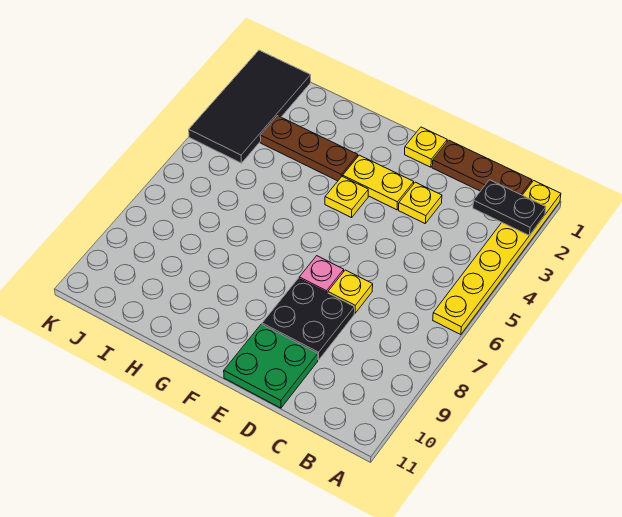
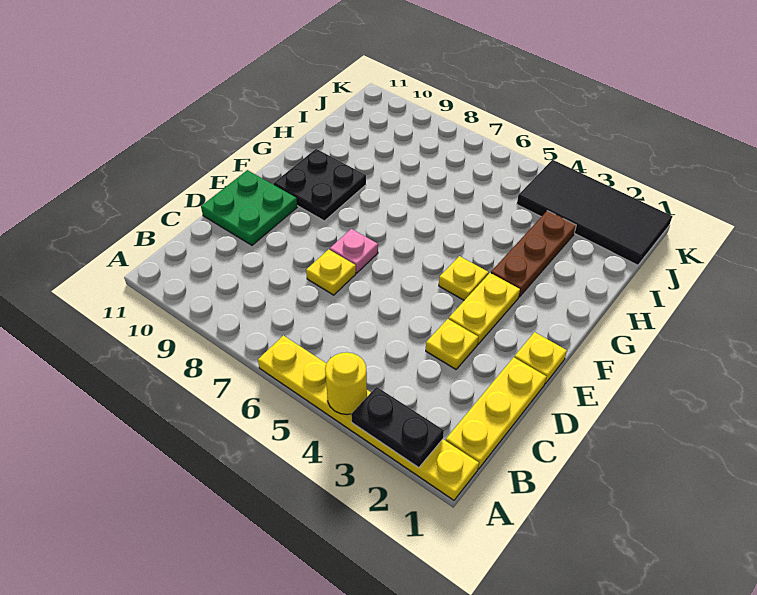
black 1x2 plate [473,180,546,235] -> black 1x2 plate turned to [351,387,444,468]
none -> yellow 1x1 round brick [325,352,367,414]
brown 1x3 plate [432,140,532,195] -> yellow 1x3 plate [446,357,547,469]
black 2x2 plate [262,278,355,360] -> black 2x2 plate moved to [273,149,366,221]

